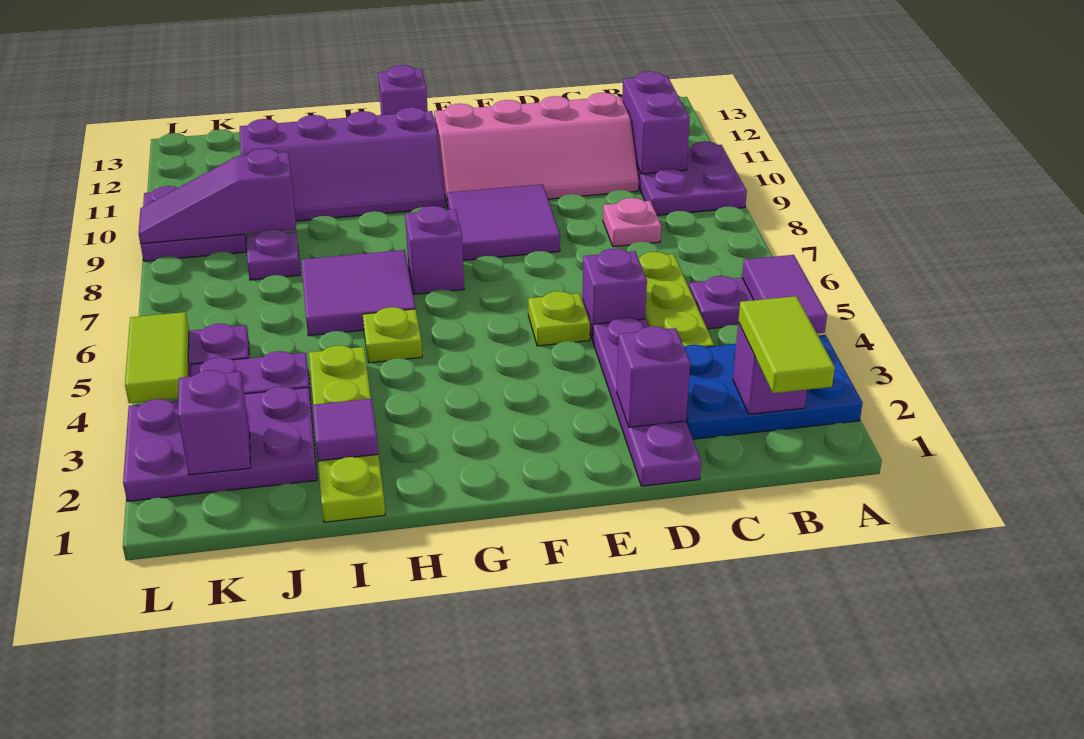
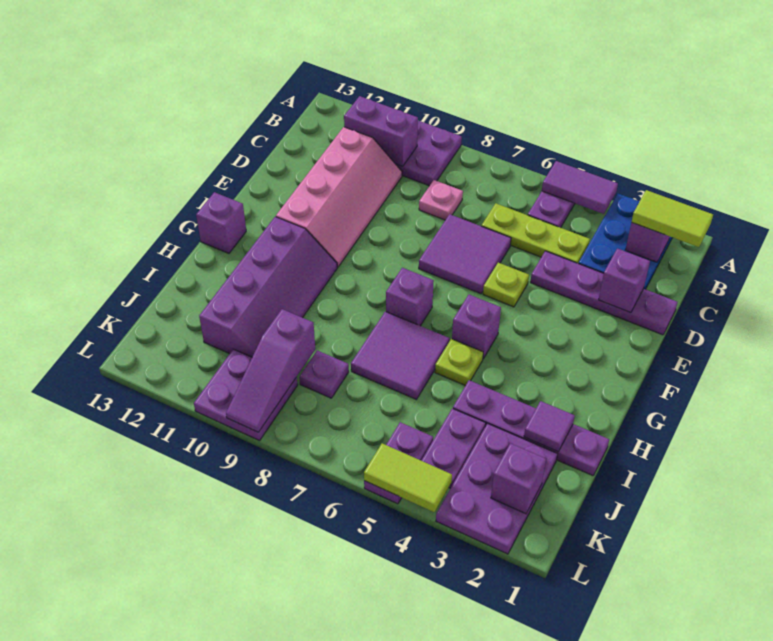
purple 1x1 brick [582,249,647,340] -> purple 1x1 brick moved to [452,295,501,359]
purple 2x2 tile [447,184,560,260] -> purple 2x2 tile moved to [419,214,511,294]
lime 1x4 plate [309,345,385,522] -> purple 1x4 plate [453,380,609,476]

